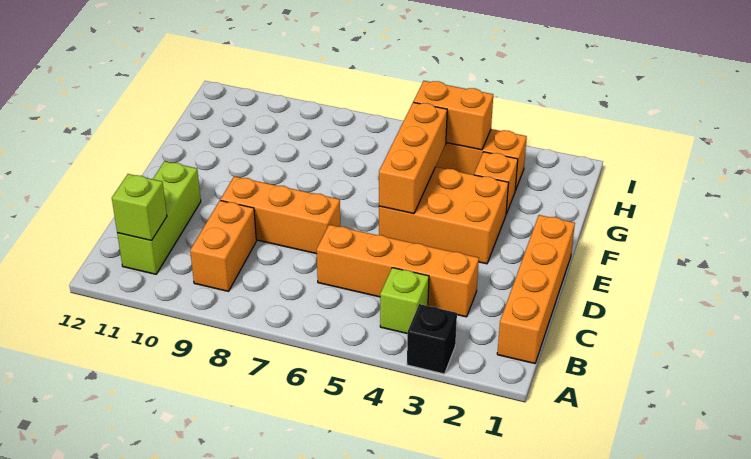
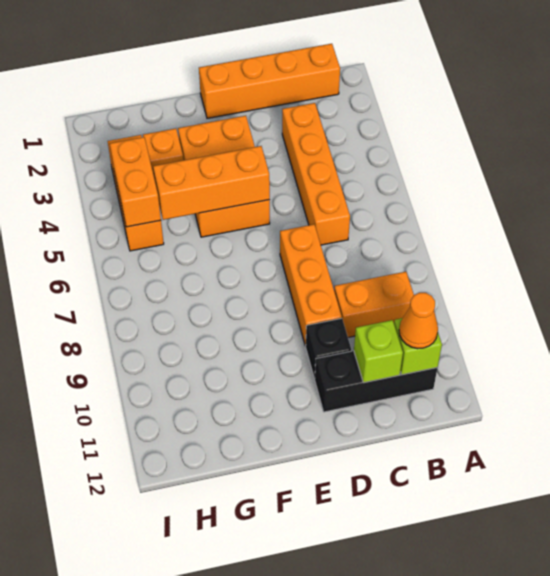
black 1x1 brick [407,304,457,374] -> black 1x1 brick moved to [306,318,351,379]
lime 1x1 brick [380,268,429,334] -> lime 1x1 brick moved to [354,320,403,383]
lime 1x3 brick [117,161,201,274] -> black 1x3 brick [315,351,437,412]
none -> orange 1x1 cone [399,293,438,349]

